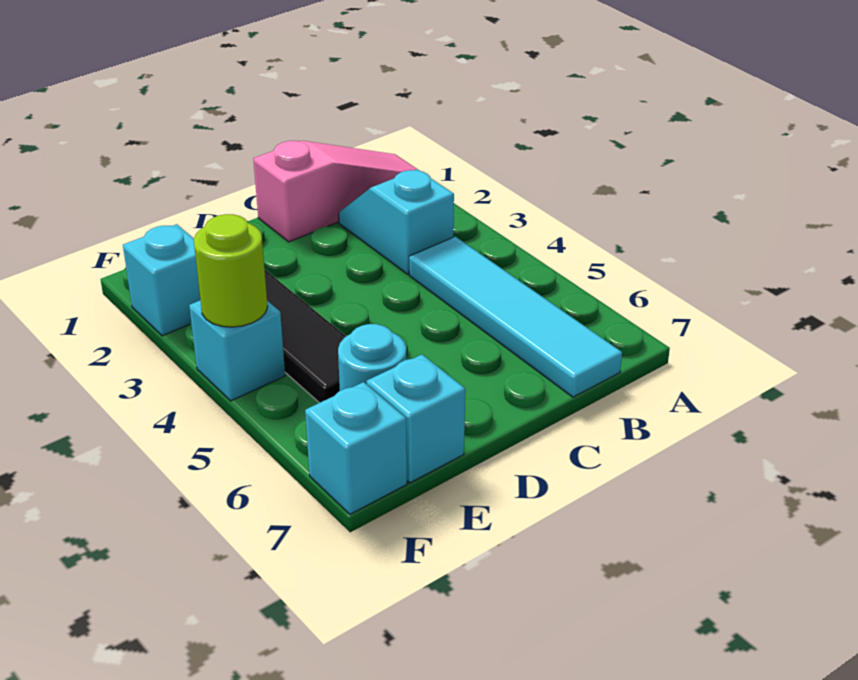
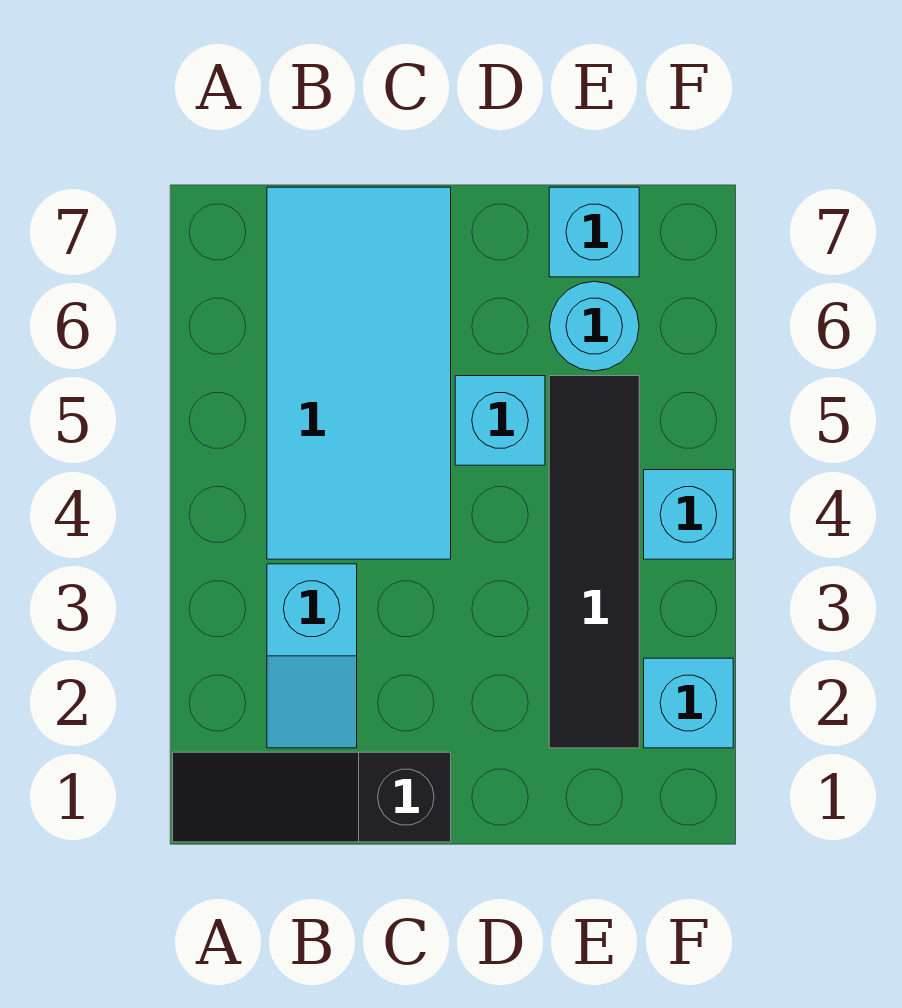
pink 1x3 slope [253,141,416,242] -> black 1x3 slope [173,752,451,842]
cyan 1x4 tile [409,237,622,397] -> cyan 2x4 tile [267,187,451,559]
lime 1x1 round brick [194,214,268,327] -> none
cyan 1x1 brick [305,382,407,514] -> cyan 1x1 brick moved to [455,376,545,465]

